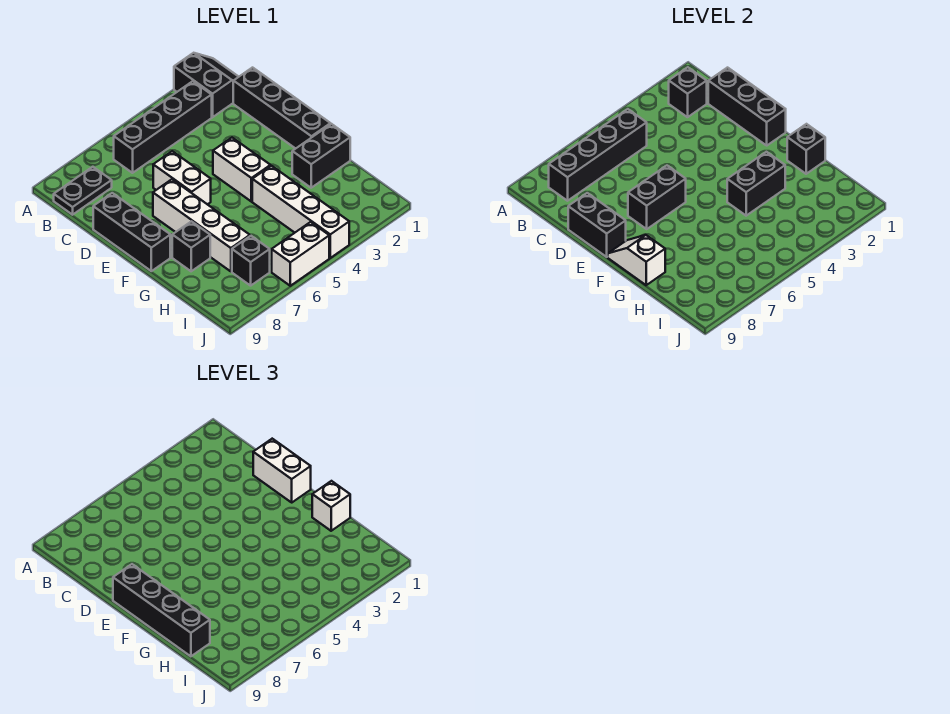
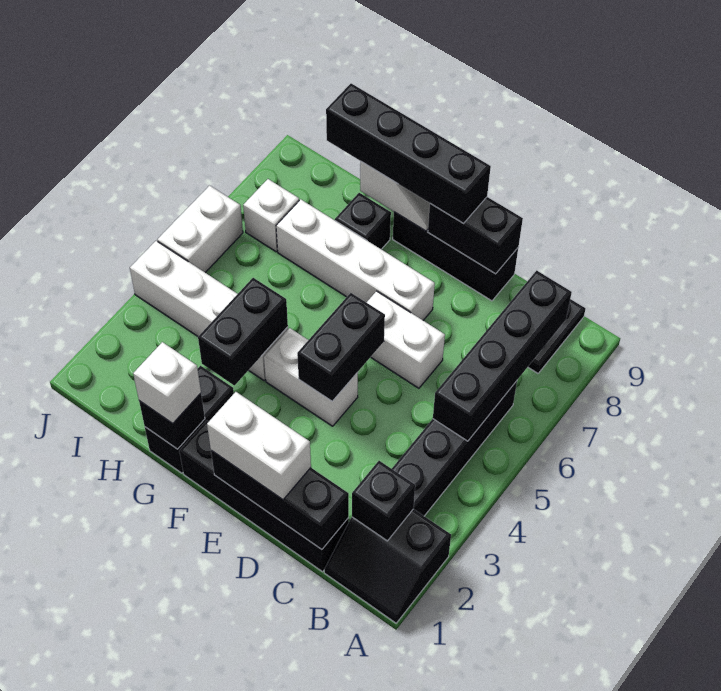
black 1x2 brick [628,166,686,229] -> black 1x2 brick moved to [297,293,385,401]
black 1x1 brick [232,236,270,286] -> white 1x1 brick [243,179,299,252]

